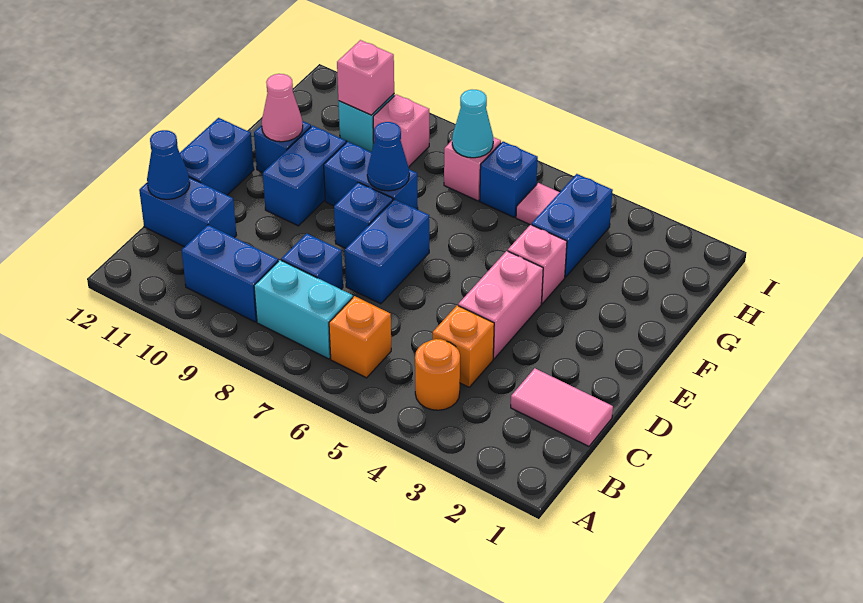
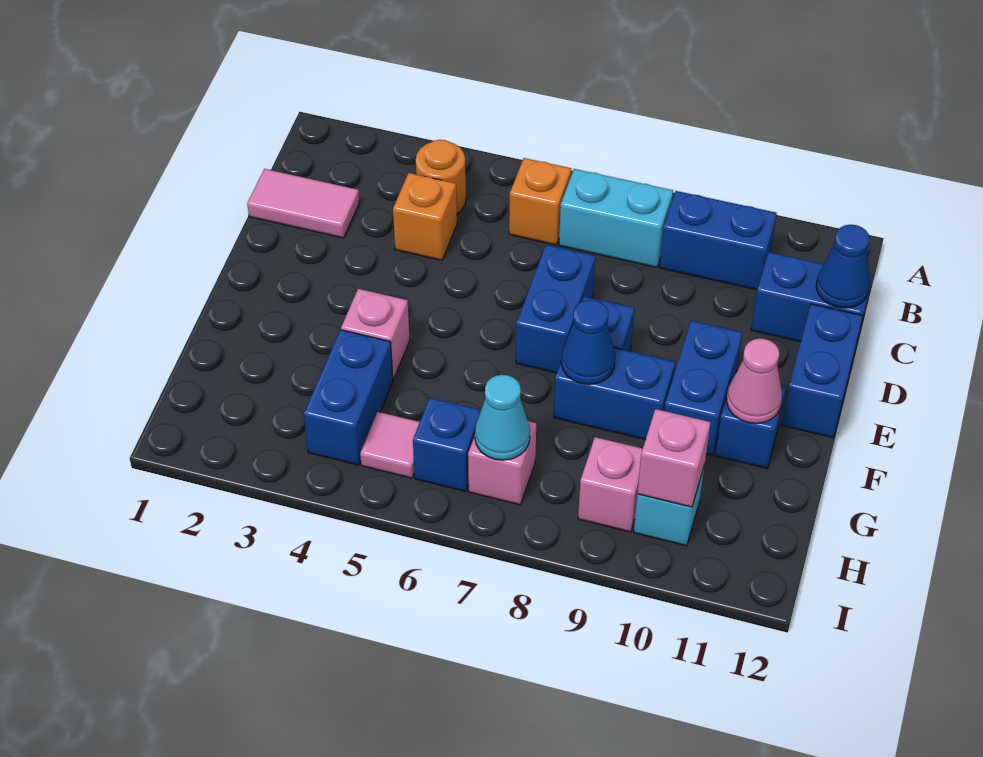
blue 1x1 brick [281,233,343,289] -> none
pink 1x2 brick [458,251,543,359] -> none

